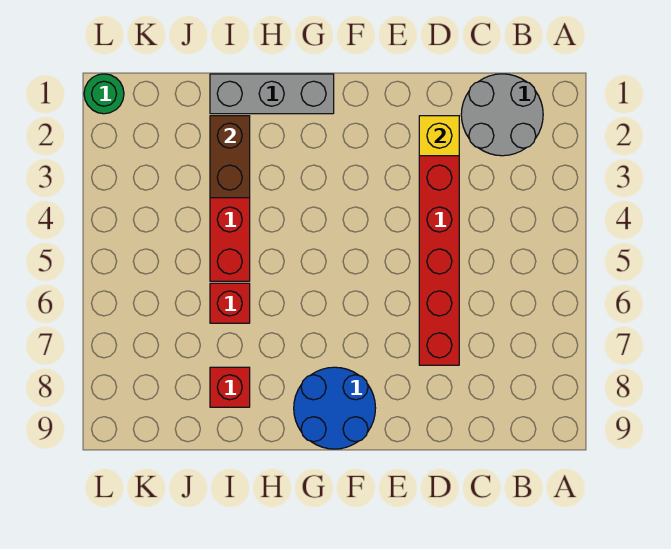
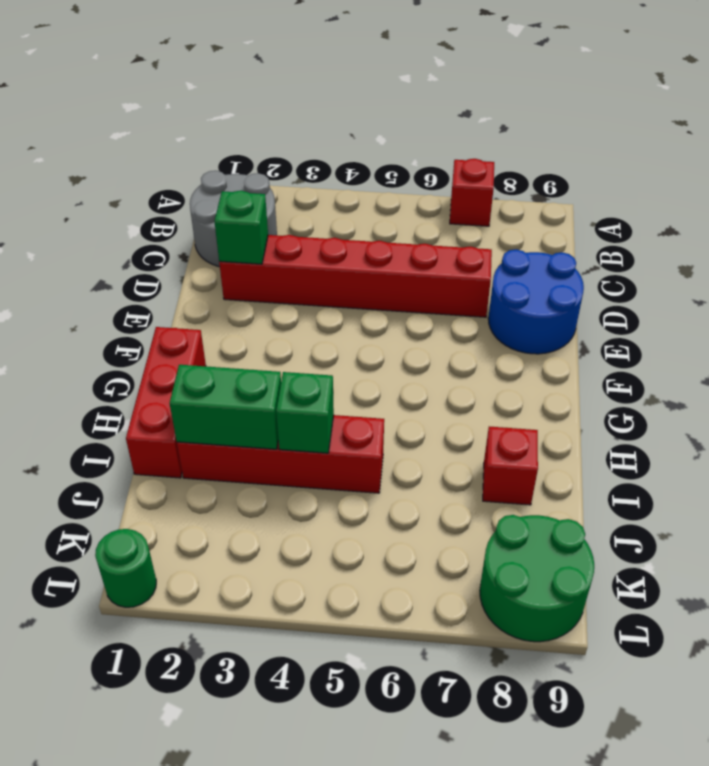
yellow 1x1 brick [419,116,459,156] -> green 1x1 brick [214,191,268,264]
blue 2x2 round brick [294,367,376,449] -> blue 2x2 round brick moved to [488,249,584,354]
grey 1x3 brick [210,74,334,114] -> red 1x3 brick [126,327,206,478]
brown 1x2 brick [210,116,250,198] -> green 1x2 brick [170,365,281,449]
none -> green 1x1 brick [276,372,334,453]
red 1x1 brick [210,283,250,323] -> red 1x1 brick moved to [450,159,494,226]
none -> green 2x2 round brick [480,515,594,642]

